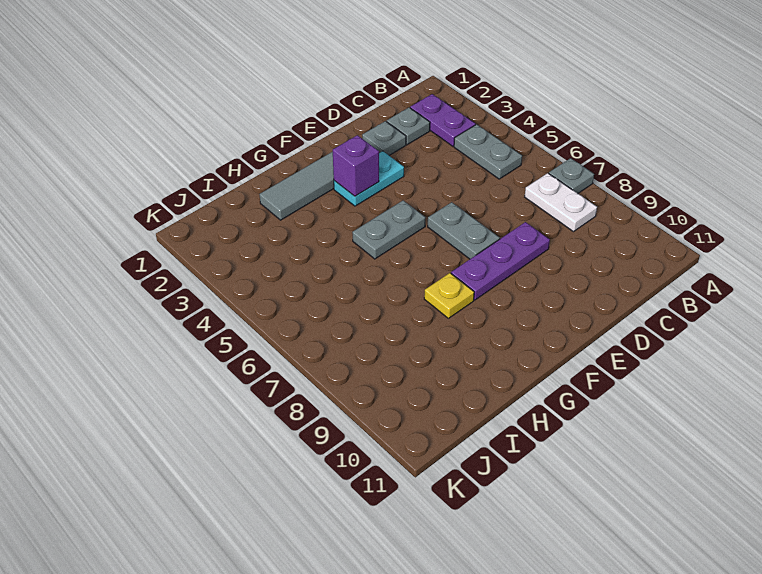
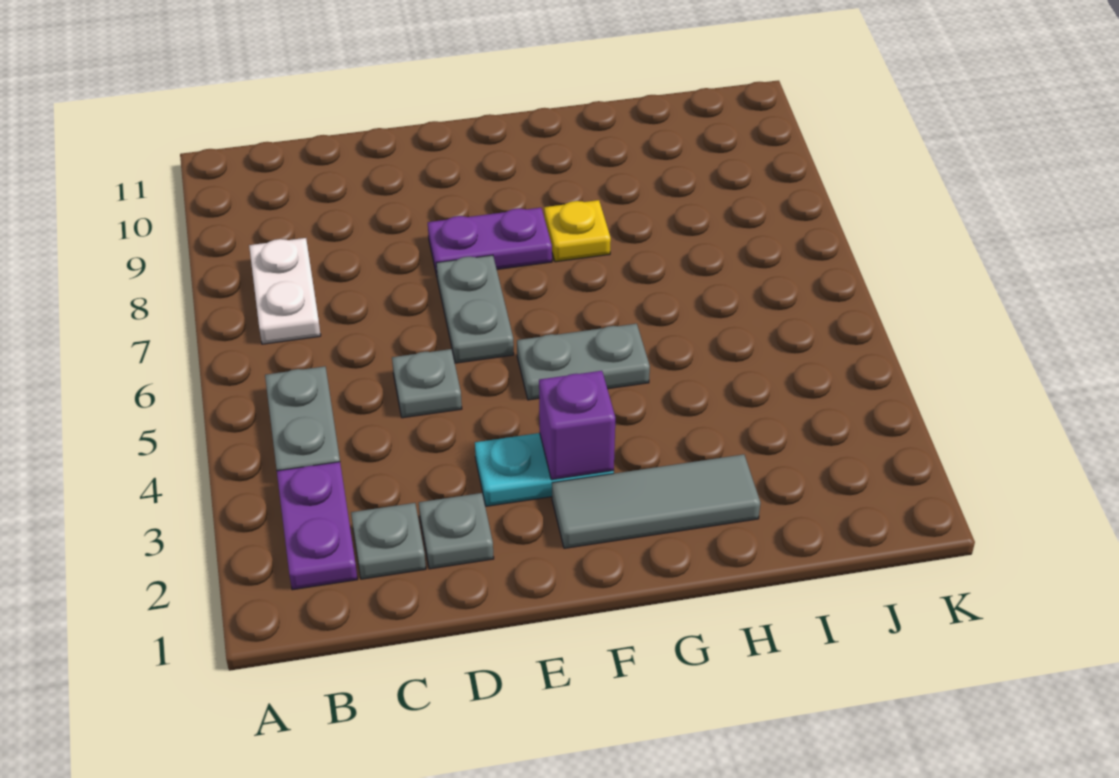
grey 1x1 plate [549,158,594,193] -> grey 1x1 plate moved to [392,349,462,418]
purple 1x3 plate [451,222,550,300] -> purple 1x2 plate [428,208,552,275]

